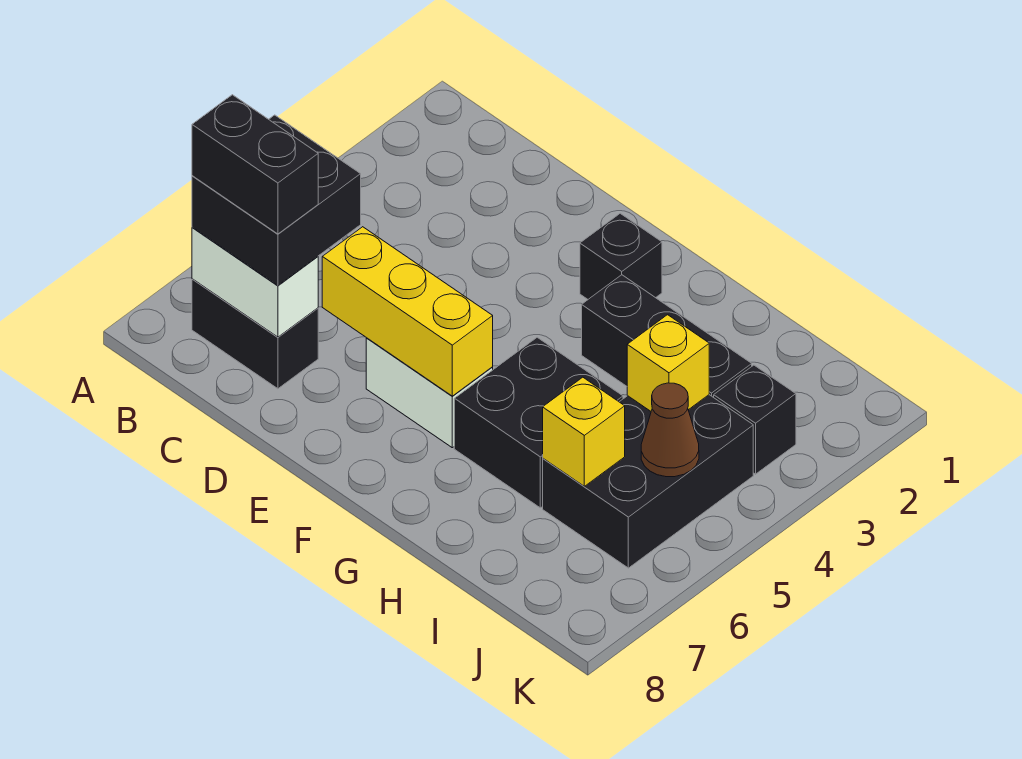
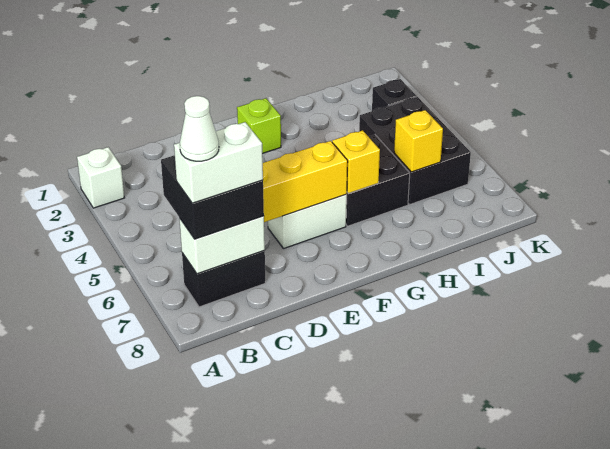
none -> white 1x1 brick [77,147,125,208]
black 1x2 brick [192,95,318,234] -> white 1x2 brick [174,122,263,203]
none -> white 1x1 cone [180,96,219,161]
black 1x1 brick [580,213,662,299] -> lime 1x1 brick [237,98,281,154]
black 1x3 brick [582,275,752,397] -> none
yellow 1x1 brick [627,315,709,411] -> yellow 1x1 brick moved to [332,130,380,194]
brown 1x1 cone [641,383,699,477] -> none

